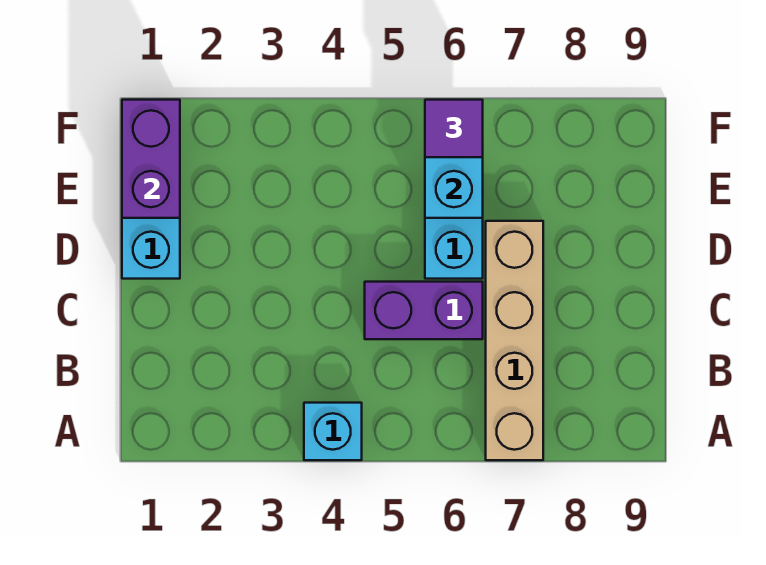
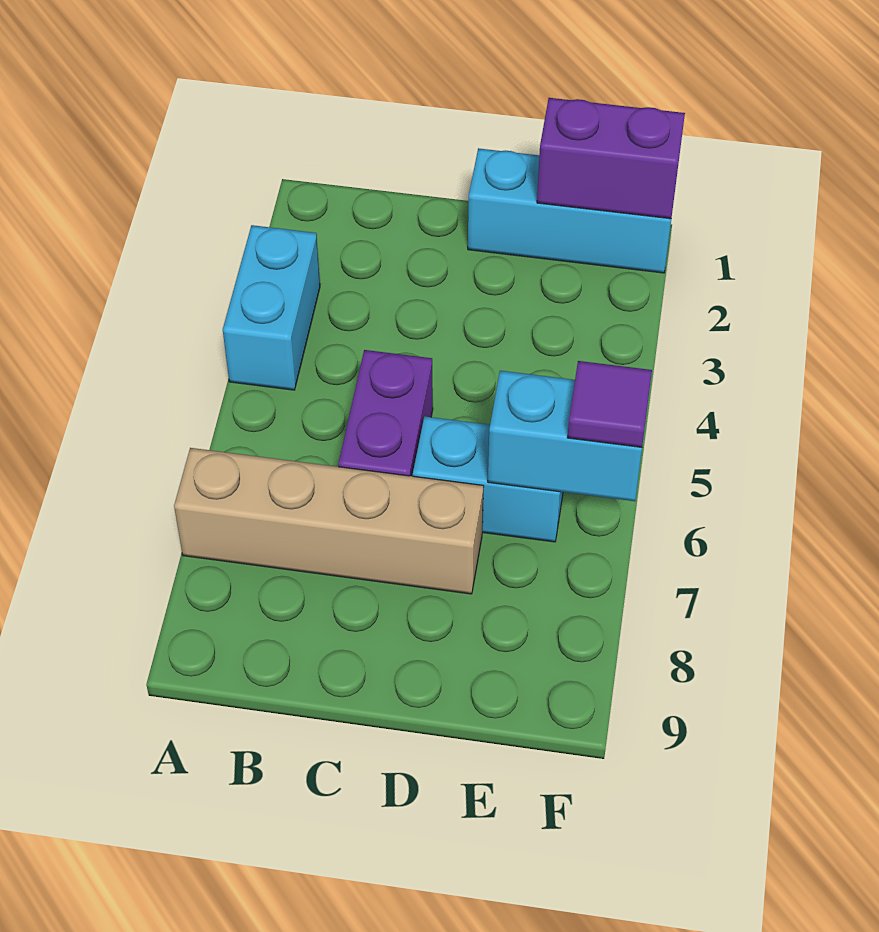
cyan 1x1 brick [304,403,362,460] -> cyan 1x2 brick [223,225,320,390]

